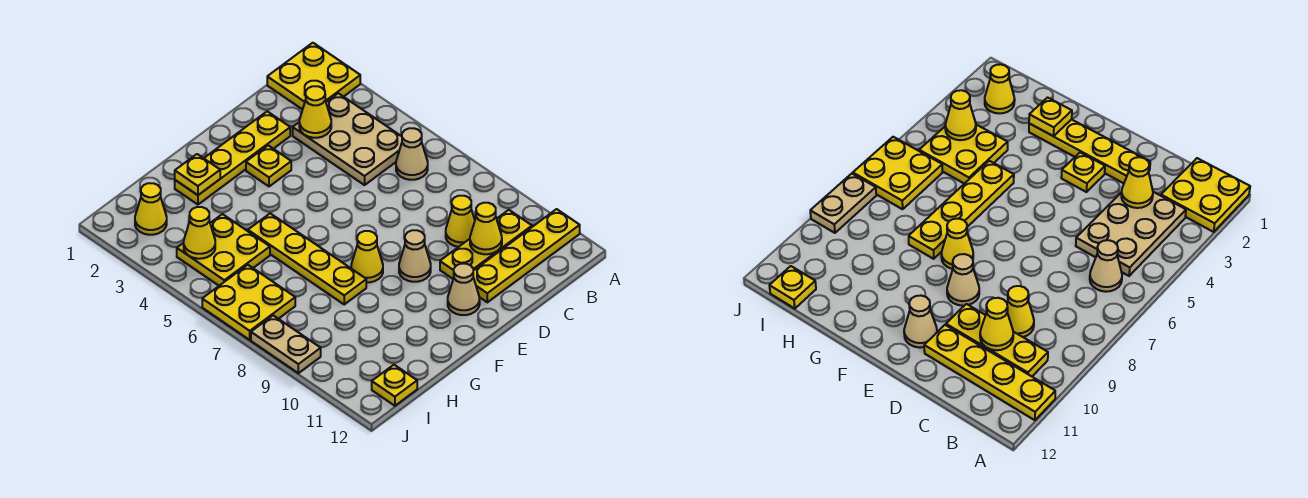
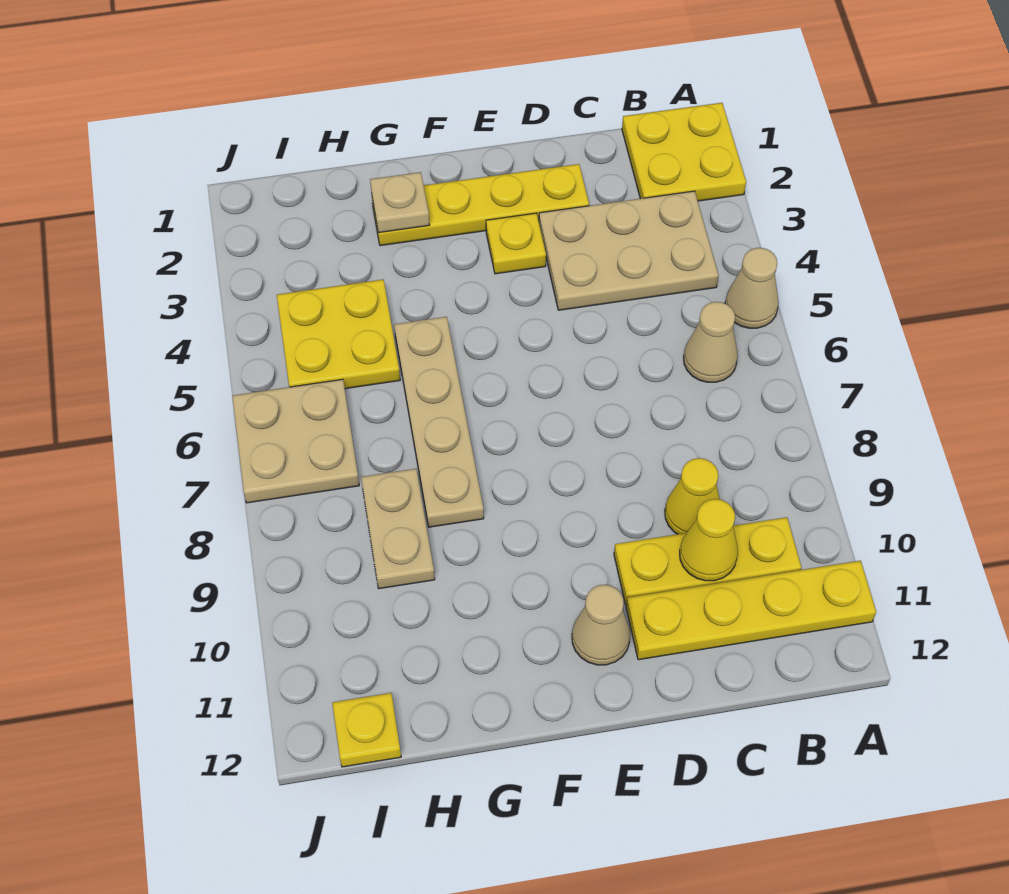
tan 2x3 plate [293,93,402,185] -> tan 2x3 plate turned to [539,191,719,310]
yellow 1x1 cone [299,86,331,138] -> none
tan 1x1 cone [399,230,431,282] -> tan 1x1 cone moved to [725,248,779,328]
yellow 1x1 cone [351,231,383,283] -> none
yellow 1x1 plate [175,154,220,195] -> tan 1x1 plate [370,172,429,233]
yellow 1x4 plate [248,213,366,304] -> tan 1x4 plate [394,317,484,527]
yellow 1x1 cone [135,183,167,235] -> none
yellow 1x1 cone [184,207,215,259] -> none
yellow 2x2 plate [202,265,295,340] -> tan 2x2 plate [232,379,359,503]
tan 1x2 plate [251,315,321,373] -> tan 1x2 plate moved to [361,469,435,589]

